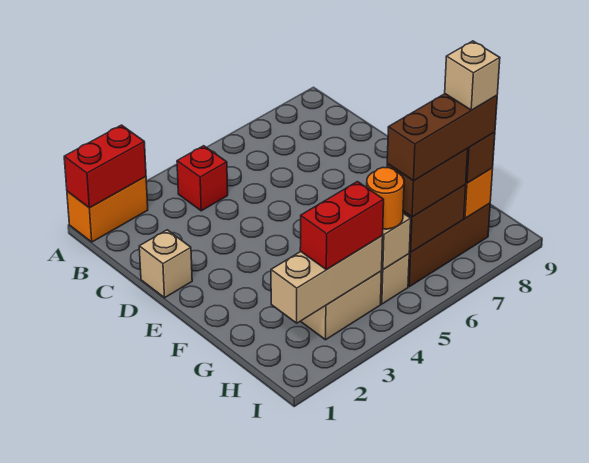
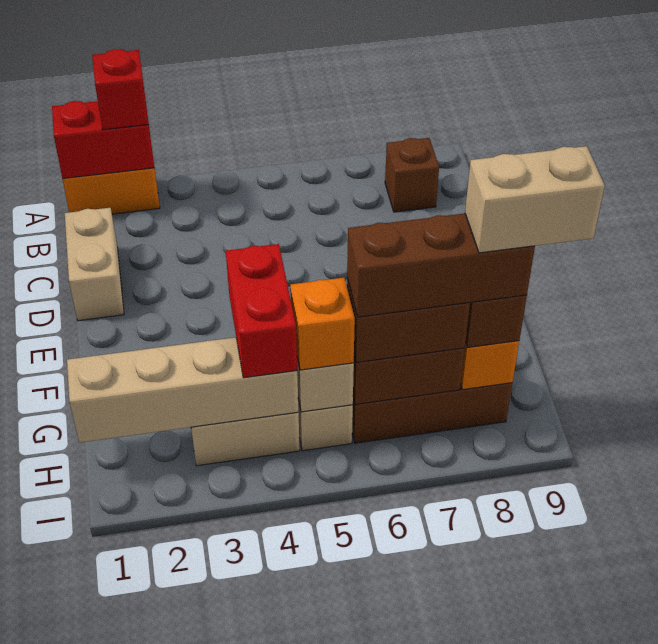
red 1x1 brick [177,146,228,211] -> red 1x1 brick moved to [92,49,149,130]
none -> brown 1x1 brick [385,138,439,212]
tan 1x1 brick [139,230,192,298] -> tan 1x2 brick [65,208,124,321]
tan 1x3 brick [271,236,383,323] -> tan 1x4 brick [67,337,299,443]
red 1x2 brick [300,182,384,270] -> red 1x2 brick turned to [226,244,297,378]
orange 1x1 round brick [367,167,404,229] -> orange 1x1 brick [290,278,355,370]
tan 1x1 brick [445,41,500,110] -> tan 1x2 brick [465,146,605,253]

